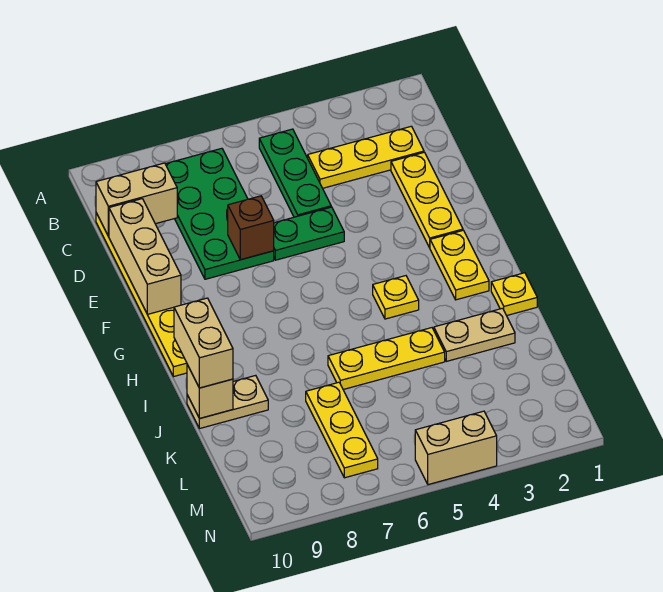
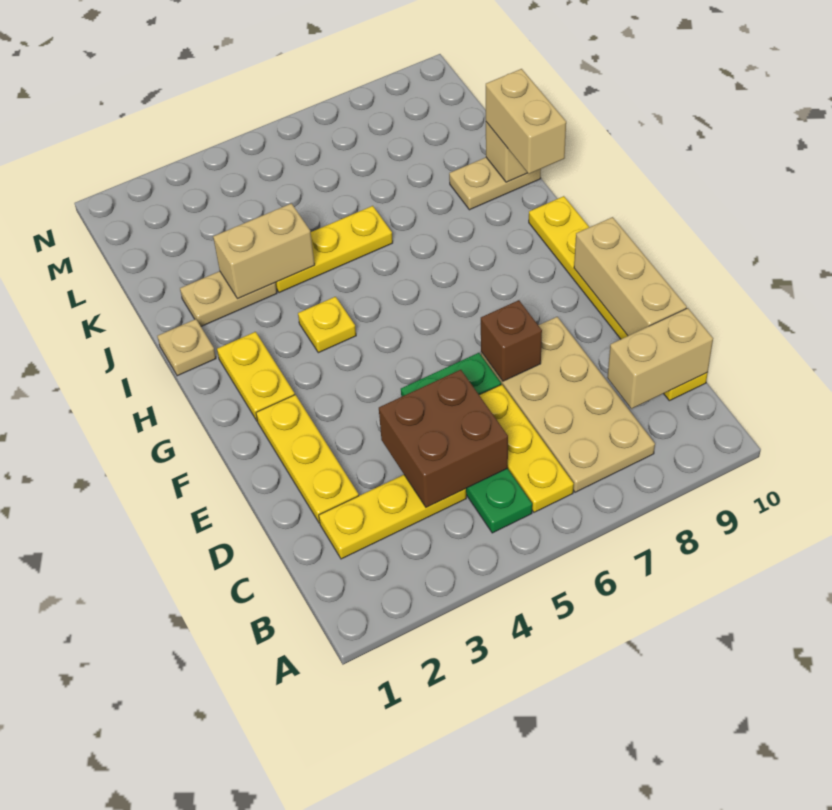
green 2x4 plate [166,148,274,279] -> tan 2x4 plate [481,317,655,492]
none -> brown 2x2 brick [379,370,508,507]
yellow 1x1 plate [491,273,537,316] -> tan 1x1 plate [157,319,216,376]
yellow 1x3 plate [306,382,378,478] -> yellow 1x3 plate moved to [479,385,574,512]
tan 1x2 brick [415,411,497,485] -> tan 1x2 brick moved to [213,203,315,299]

